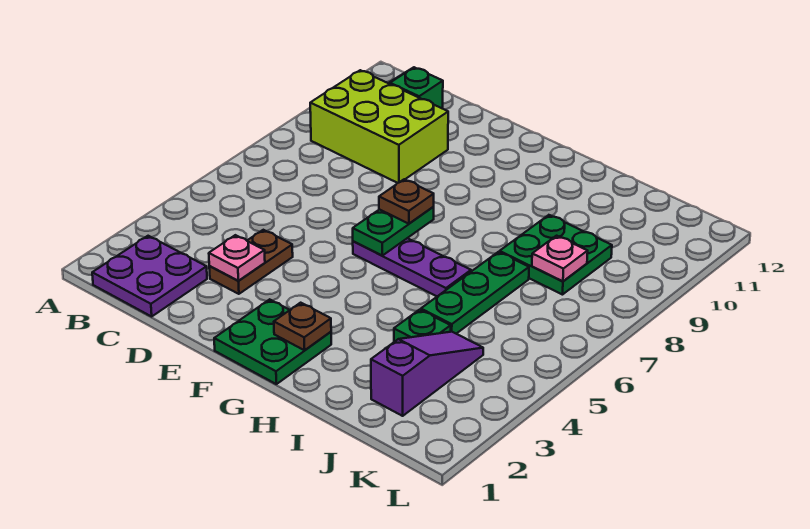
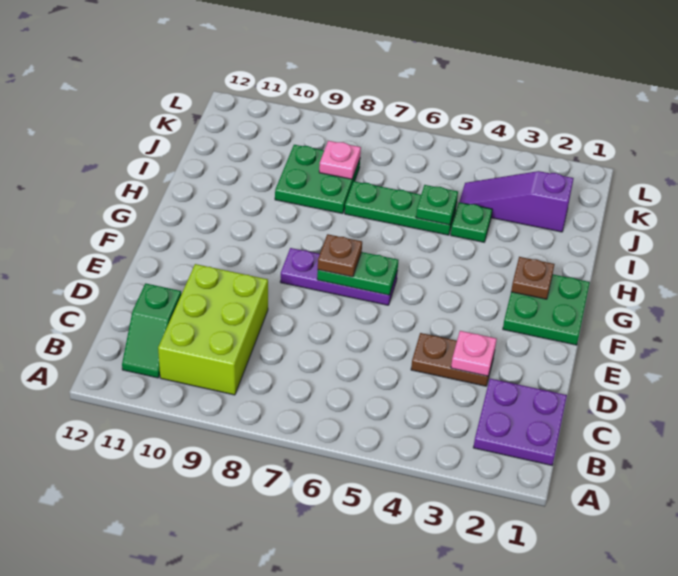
purple 1x3 plate [353,238,471,296] -> purple 1x3 plate turned to [280,248,397,305]
none -> green 1x1 plate [416,185,458,225]

